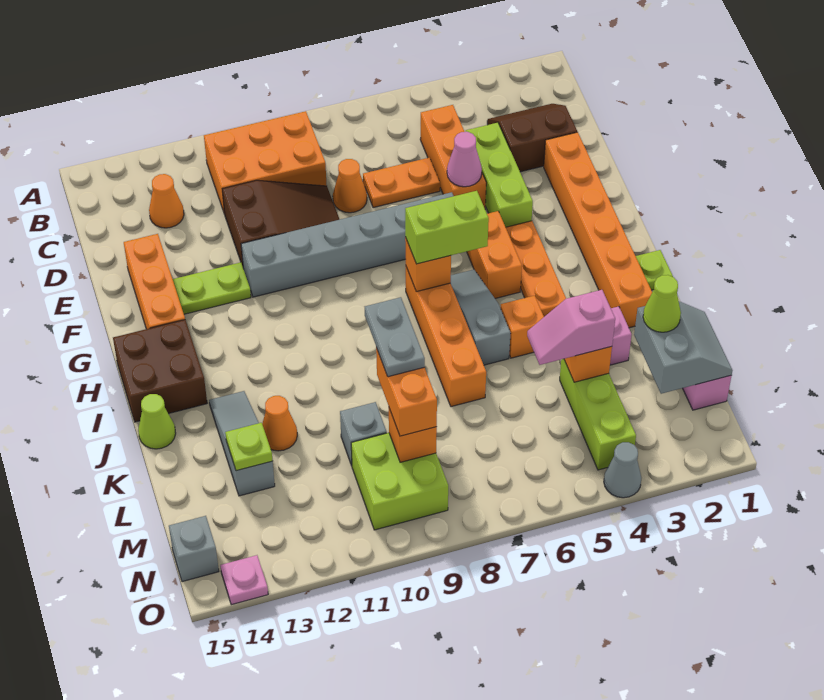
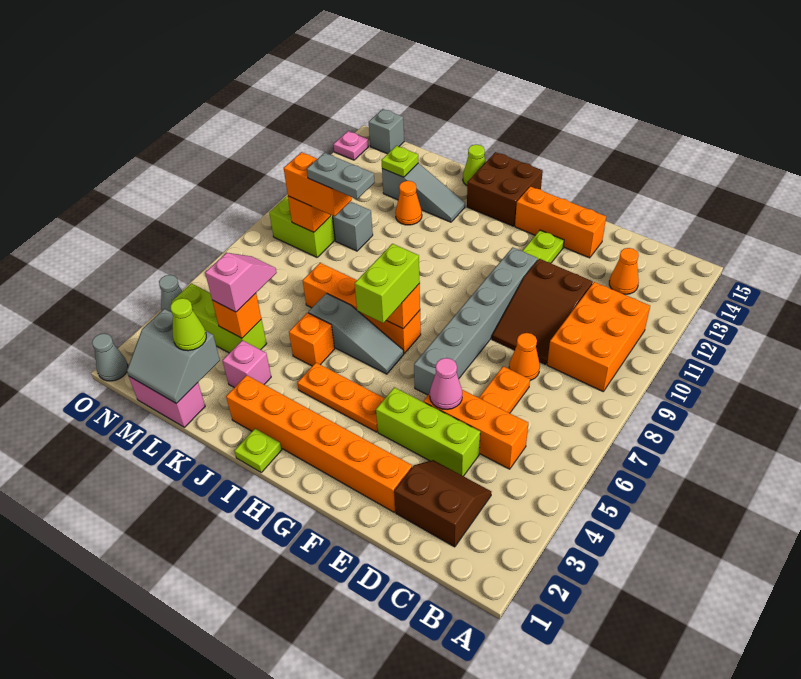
brown 2x2 slope [487,104,577,172] -> brown 2x2 slope turned to [394,460,491,547]
orange 1x2 brick [467,211,522,298] -> none
none -> grey 1x1 cone [92,334,128,381]

